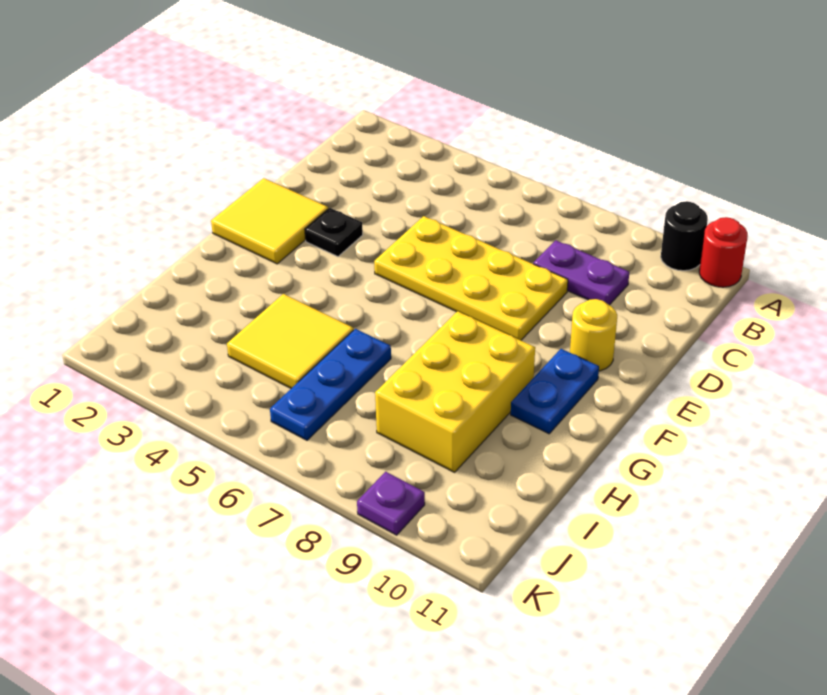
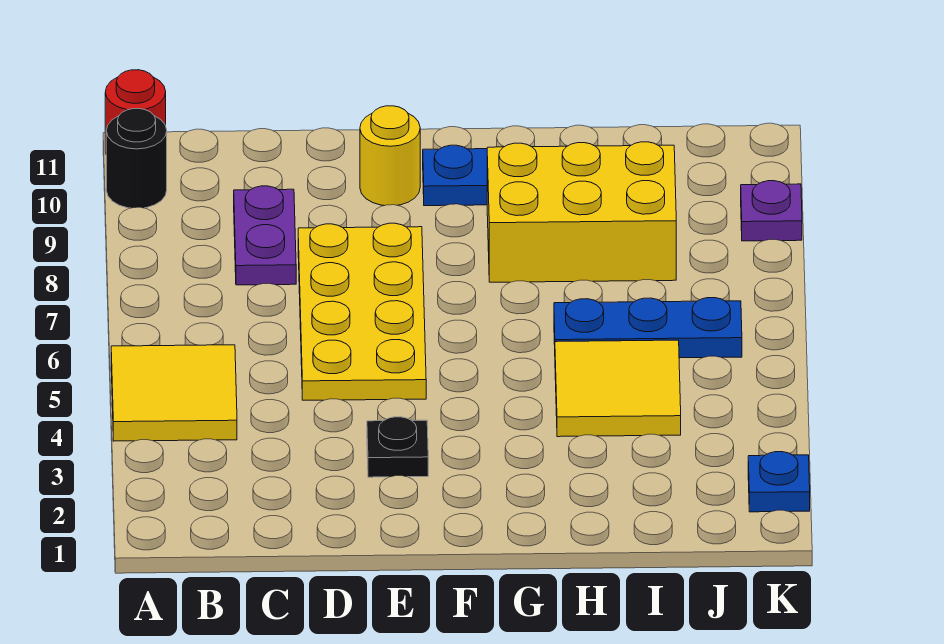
yellow 2x2 tile [211,178,328,264] -> yellow 2x2 tile moved to [111,345,237,441]
none -> blue 1x1 plate [748,452,810,512]

